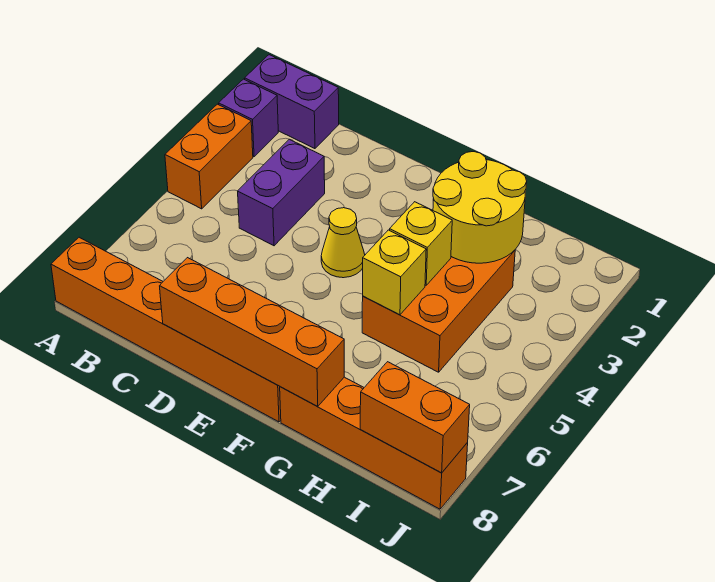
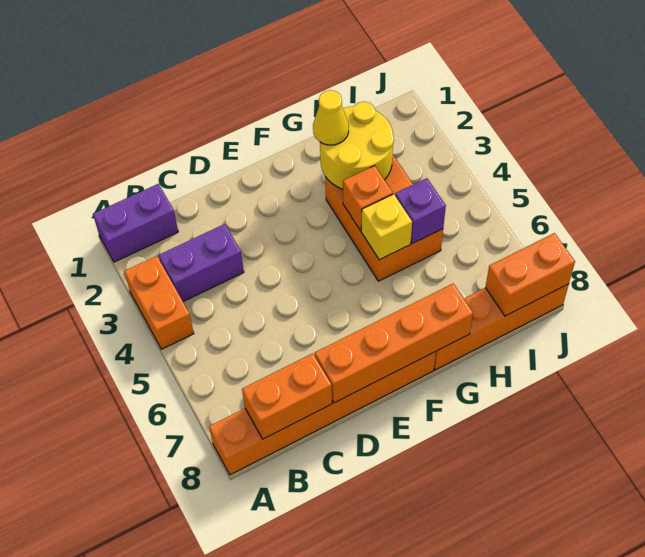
purple 1x1 brick [219,79,278,157] -> purple 1x1 brick moved to [395,178,446,244]
none -> orange 1x2 brick [242,353,332,439]
purple 1x2 brick [238,139,325,246] -> purple 1x2 brick turned to [159,224,244,302]
yellow 1x1 cone [321,208,365,278] -> yellow 1x1 cone moved to [313,90,349,145]
yellow 1x1 brick [390,202,452,285] -> orange 1x1 brick [343,166,393,231]

